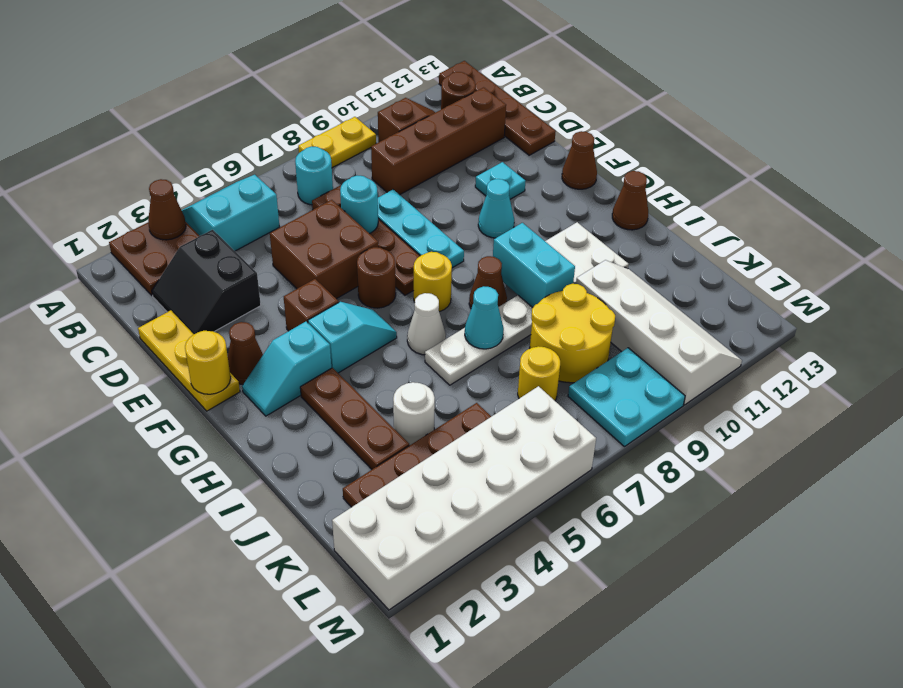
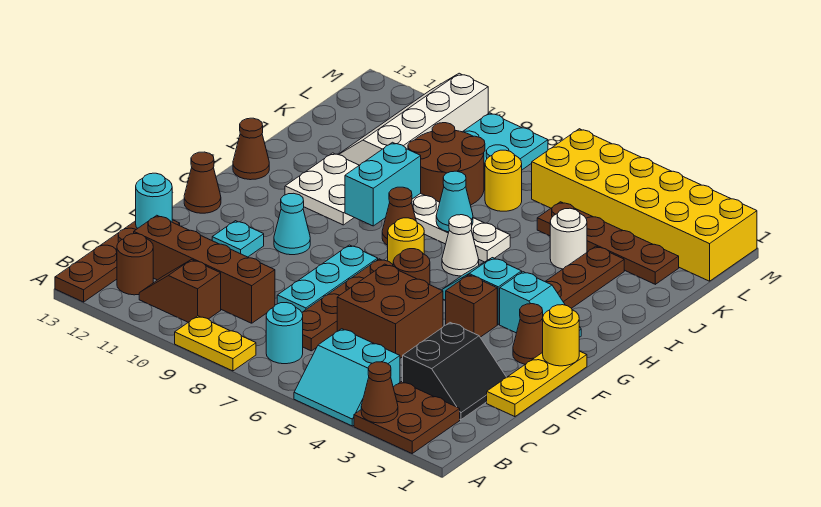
cyan 1x1 round brick [340,176,378,234] -> cyan 1x1 round brick moved to [136,173,172,229]
yellow 2x2 round brick [530,284,615,383] -> brown 2x2 round brick [408,123,485,205]
white 2x6 brick [332,386,596,610] -> yellow 2x6 brick [532,129,757,281]

